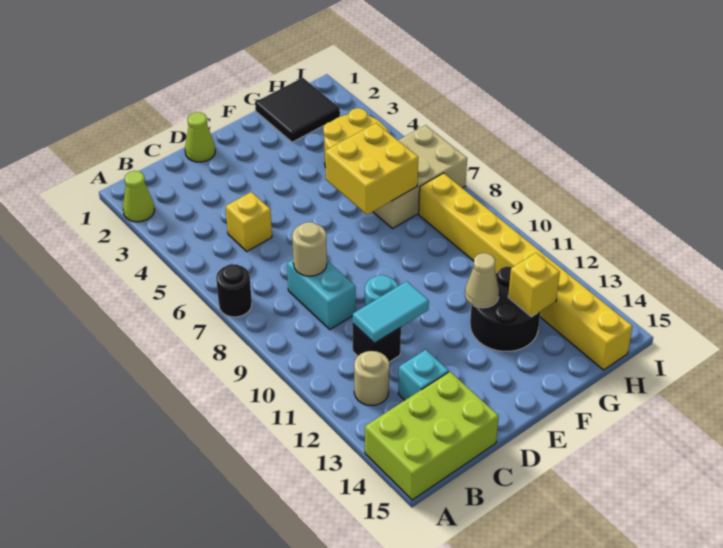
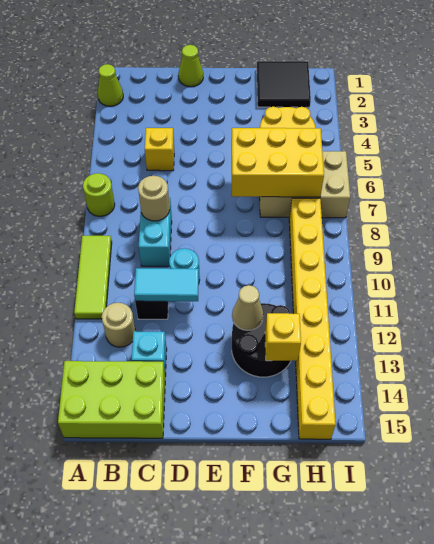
black 1x1 round brick [216,264,252,317] -> lime 1x1 round brick [83,173,115,216]
none -> lime 1x3 tile [74,236,112,319]
yellow 2x2 brick [325,123,418,215] -> yellow 2x3 brick [232,128,324,197]

